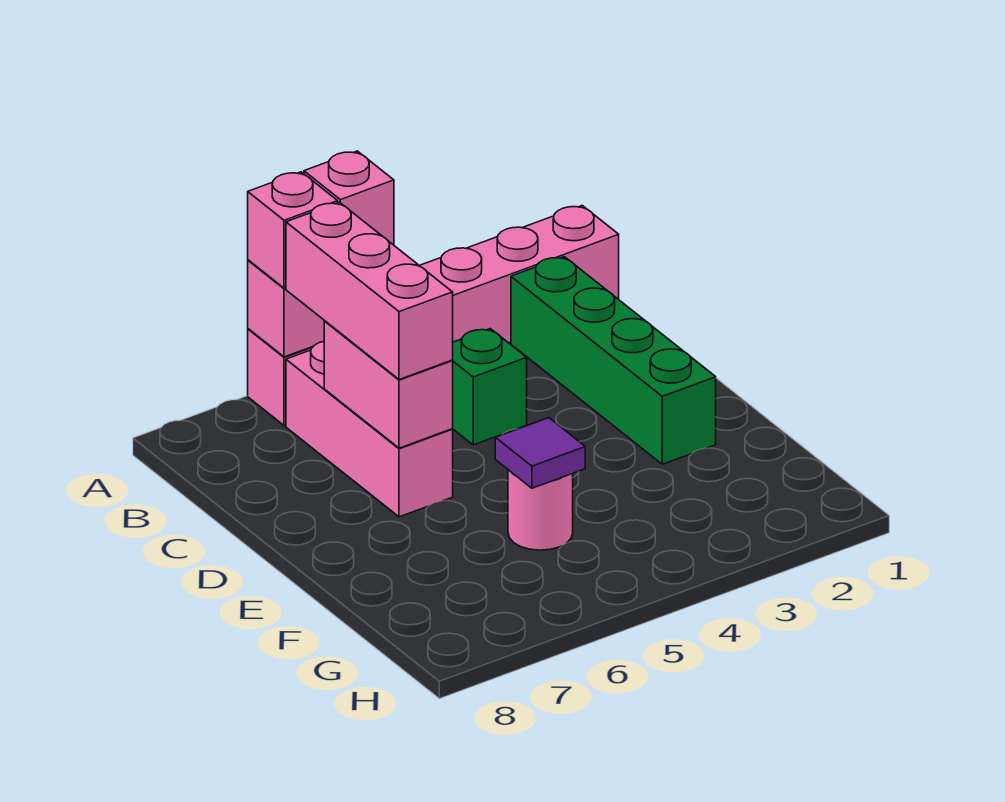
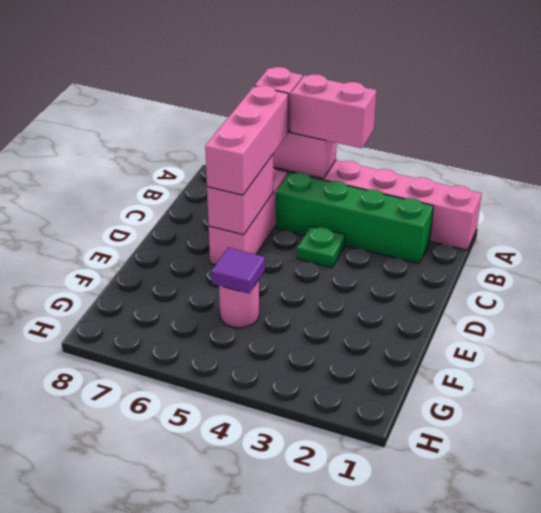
pink 1x1 brick [304,151,394,245] -> pink 1x2 brick [290,74,376,148]
green 1x4 brick [511,257,716,464] -> green 1x4 brick turned to [276,172,433,263]
green 1x1 brick [452,329,527,445] -> green 1x1 plate [297,226,345,268]

